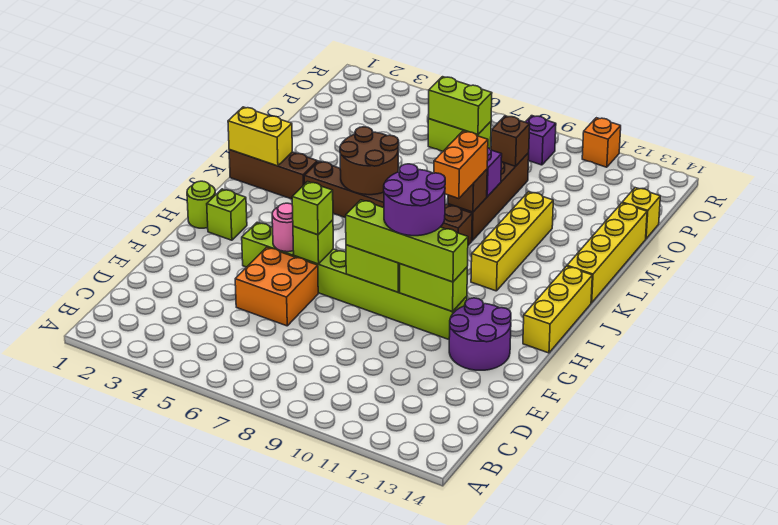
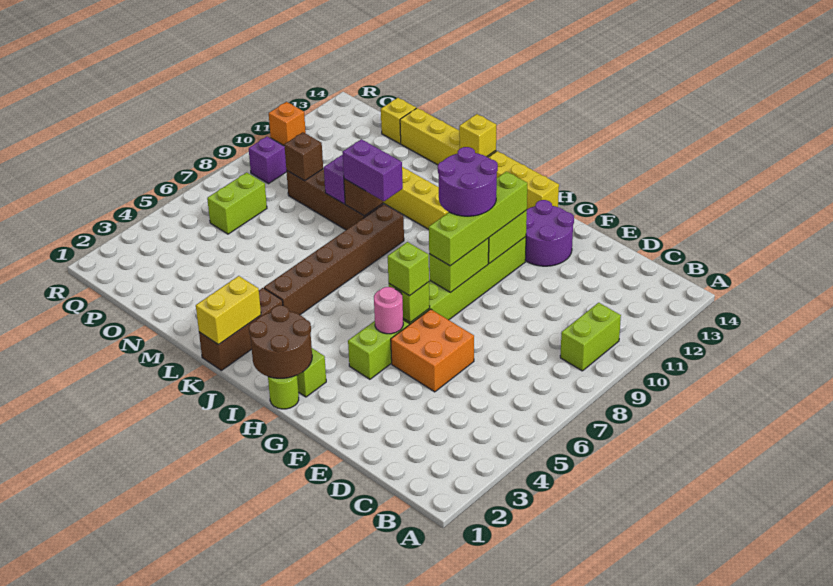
brown 2x2 round brick [340,127,399,195] -> brown 2x2 round brick moved to [249,305,312,378]
orange 1x2 brick [434,131,488,199] -> purple 1x2 brick [342,139,403,201]
none -> yellow 1x1 brick [459,114,496,157]
lime 1x2 brick [428,77,492,135] -> lime 1x2 brick moved to [560,303,621,371]

